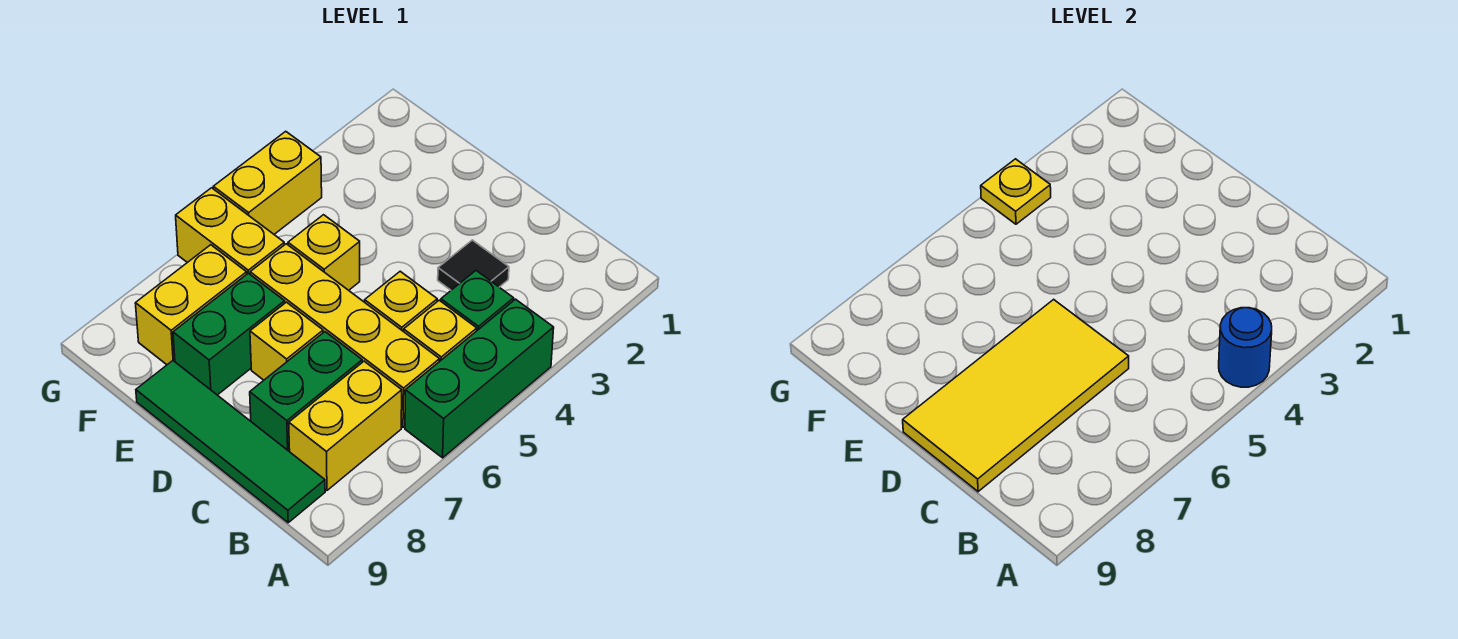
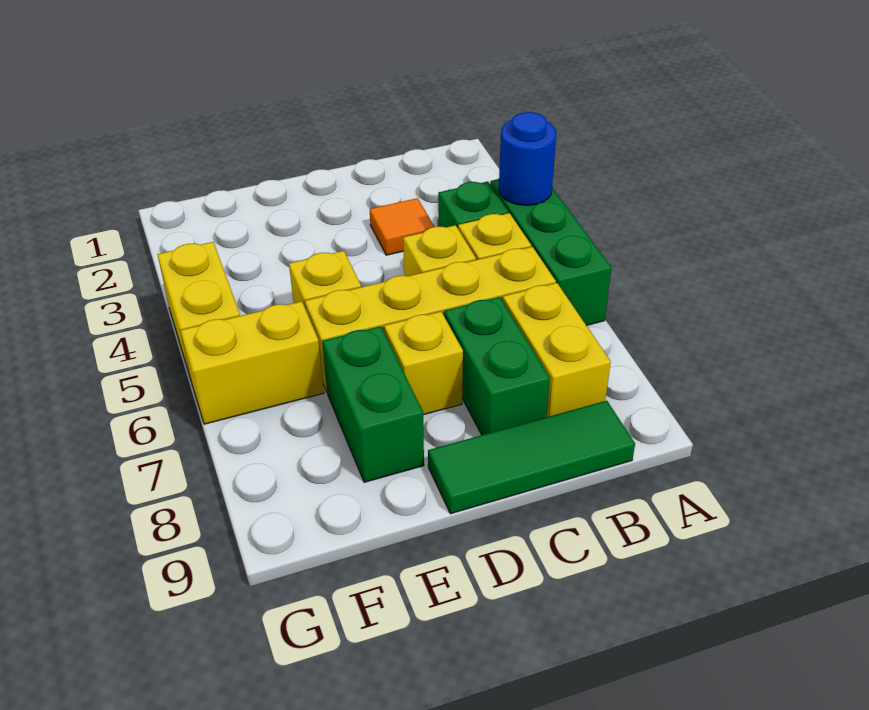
green 1x4 tile [136,361,325,523] -> green 1x3 tile [428,401,635,514]
black 1x1 tile [438,240,509,290] -> orange 1x1 tile [370,198,435,255]
yellow 2x4 tile [903,299,1129,492] -> none
yellow 1x2 brick [135,245,247,365] -> none
yellow 1x1 plate [981,159,1051,224] -> none

